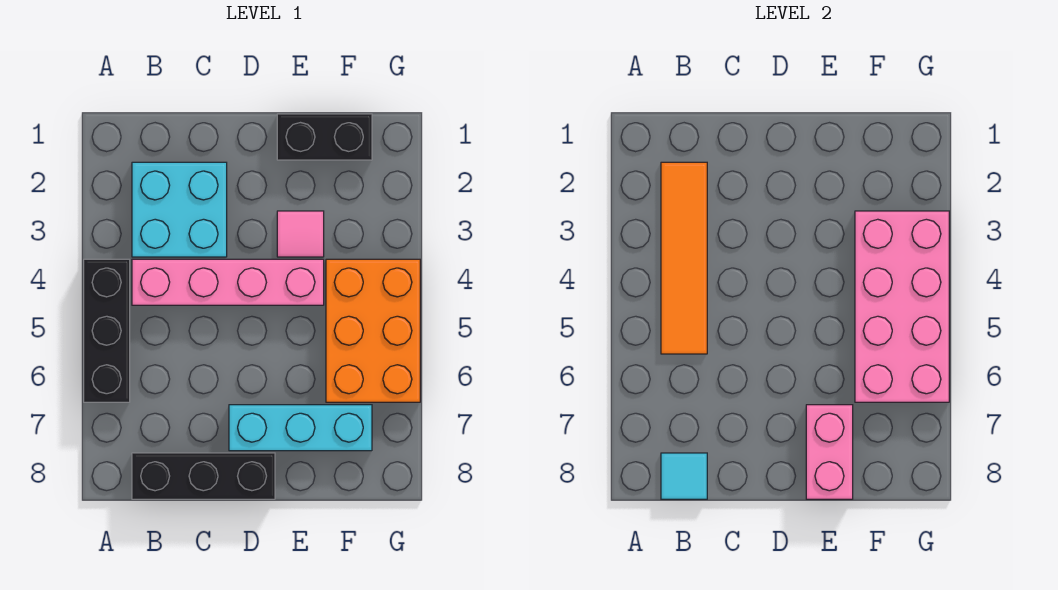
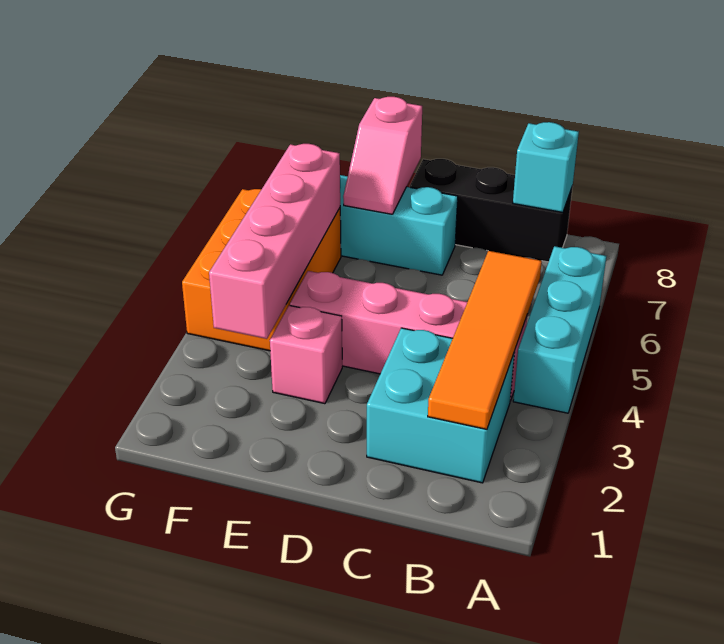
black 1x3 brick [84,259,130,402] -> cyan 1x3 brick [513,246,606,413]
cyan 1x1 tile [661,453,707,499] -> cyan 1x1 brick [513,122,579,212]
black 1x2 brick [277,114,372,160] -> none
pink 1x1 tile [277,211,324,257] -> pink 1x1 brick [270,305,342,404]
pink 1x2 brick [806,405,853,499] -> pink 1x2 slope [343,97,422,214]
pink 2x4 brick [855,211,949,402] -> pink 1x4 brick [209,144,340,339]

